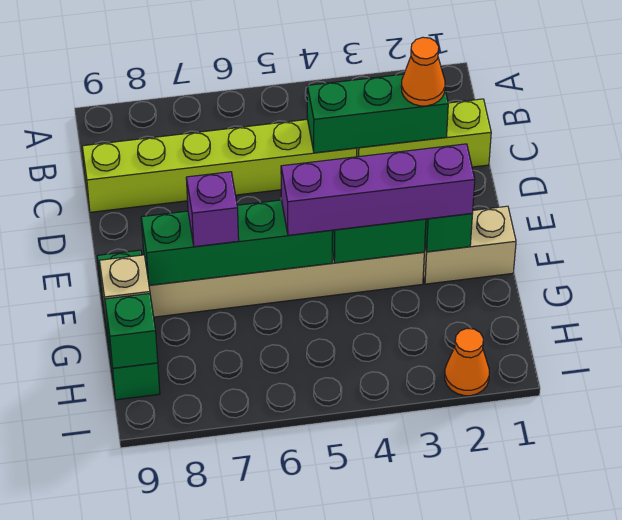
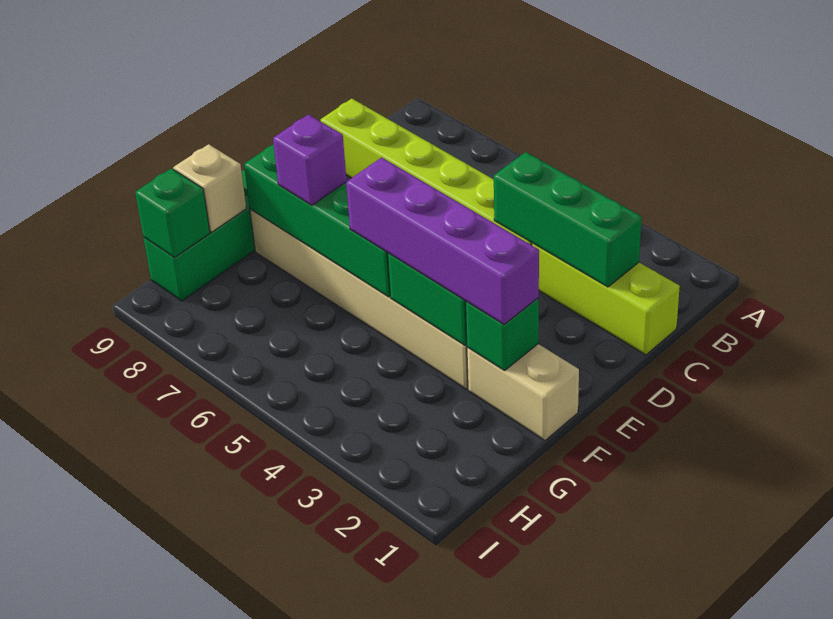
orange 1x1 cone [401,37,445,106] -> none
orange 1x1 cone [445,329,489,396] -> none

